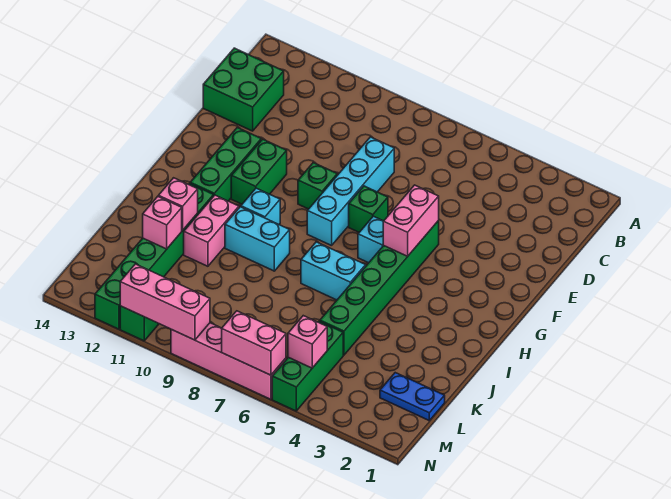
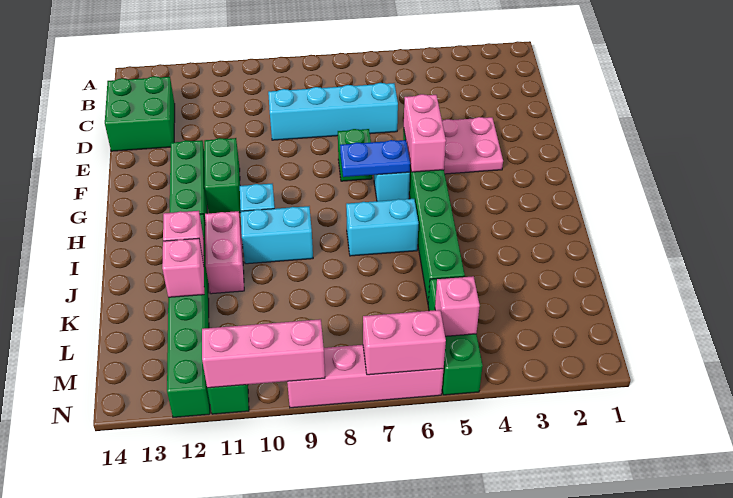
cyan 1x4 brick [307,137,394,246] -> cyan 1x4 brick turned to [268,83,398,140]
none -> pink 2x2 plate [442,117,503,174]
green 1x1 brick [298,163,337,209] -> none
blue 1x2 plate [380,373,445,420] -> blue 1x2 plate moved to [340,140,410,177]

